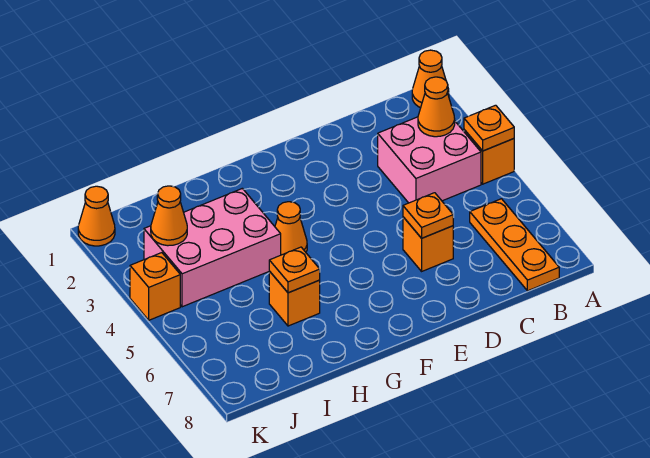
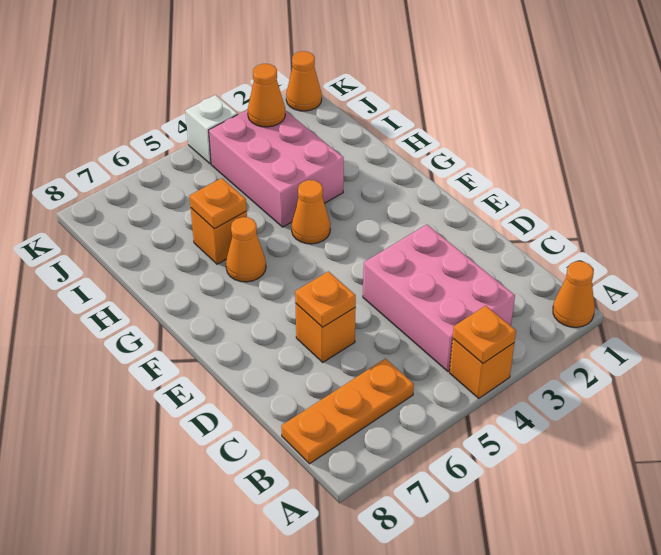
pink 2x2 brick [378,117,481,203] -> pink 2x3 brick [363,225,515,372]
orange 1x1 cone [418,77,455,137] -> orange 1x1 cone moved to [226,217,266,282]
orange 1x1 brick [130,253,180,320] -> white 1x1 brick [185,95,238,164]

